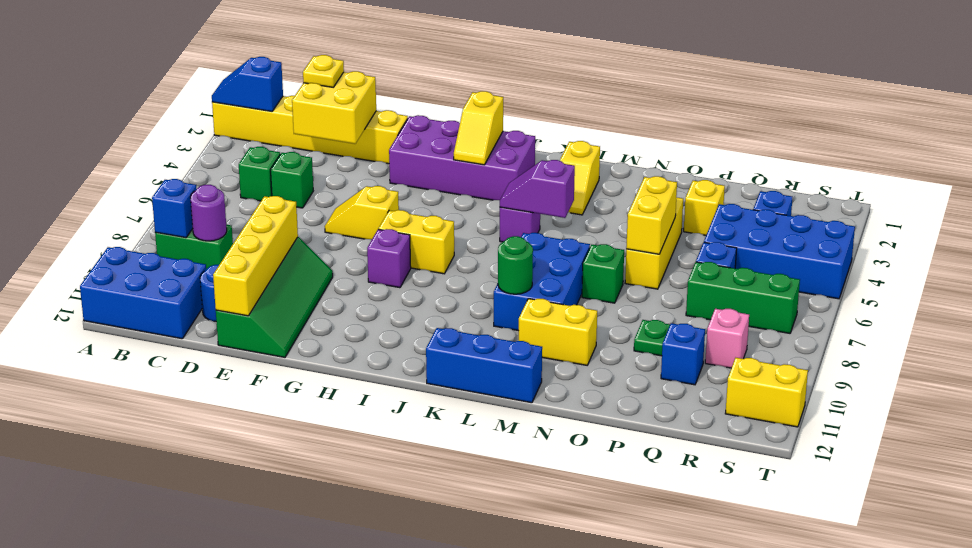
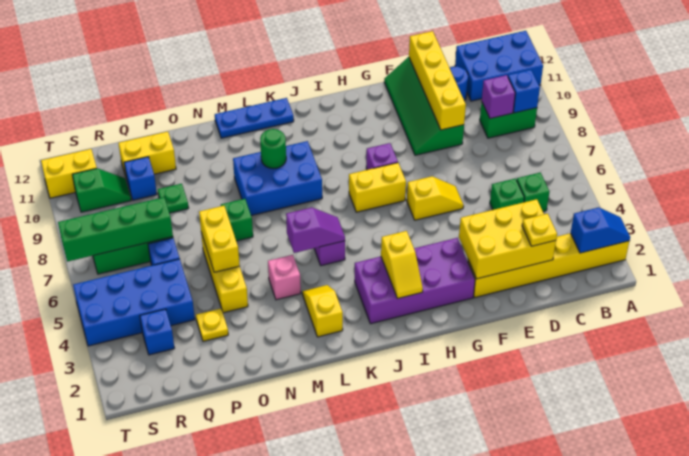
purple 1x1 round brick [190,185,227,241] -> purple 1x1 brick [482,75,515,118]
yellow 2x2 brick [292,71,376,144] -> yellow 2x3 brick [459,199,556,279]
yellow 1x2 slope [454,91,503,165] -> yellow 1x2 slope turned to [381,231,423,299]
blue 1x3 brick [426,328,542,403] -> blue 1x3 plate [215,98,294,138]
blue 2x3 brick [494,233,590,331] -> blue 2x3 brick turned to [233,141,322,215]
yellow 1x2 brick [519,299,597,365] -> yellow 1x2 brick moved to [118,132,176,179]
yellow 1x1 brick [684,180,725,235] -> yellow 1x1 plate [196,309,228,341]
none -> green 1x4 brick [58,197,173,262]
pink 1x1 brick [705,309,749,368] -> pink 1x1 brick moved to [268,255,301,300]
none -> green 1x2 slope [72,168,131,212]

